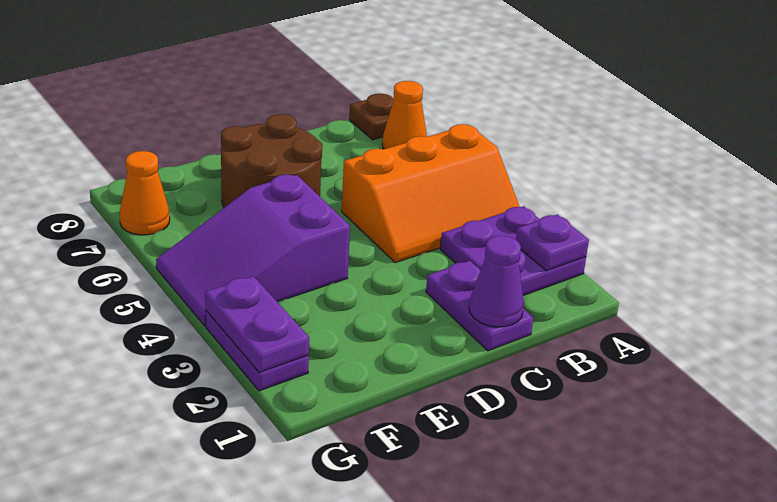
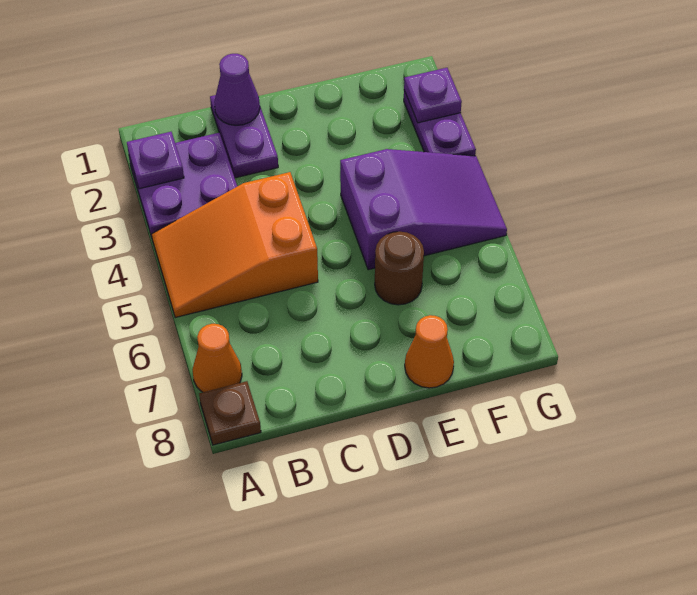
orange 2x3 slope [342,124,519,263] -> orange 2x3 slope turned to [151,172,318,318]
brown 2x2 round brick [221,114,322,207] -> brown 1x1 round brick [375,231,424,305]
purple 1x2 plate [205,276,309,372] -> purple 1x1 plate [404,68,462,123]
orange 1x1 cone [120,151,170,235] -> orange 1x1 cone moved to [405,315,454,388]

